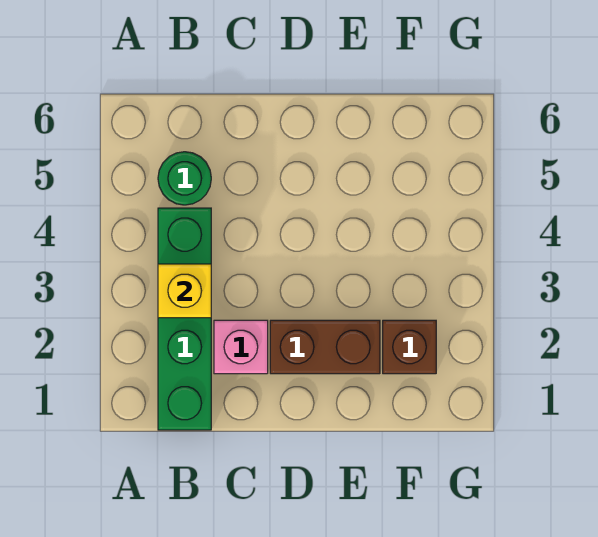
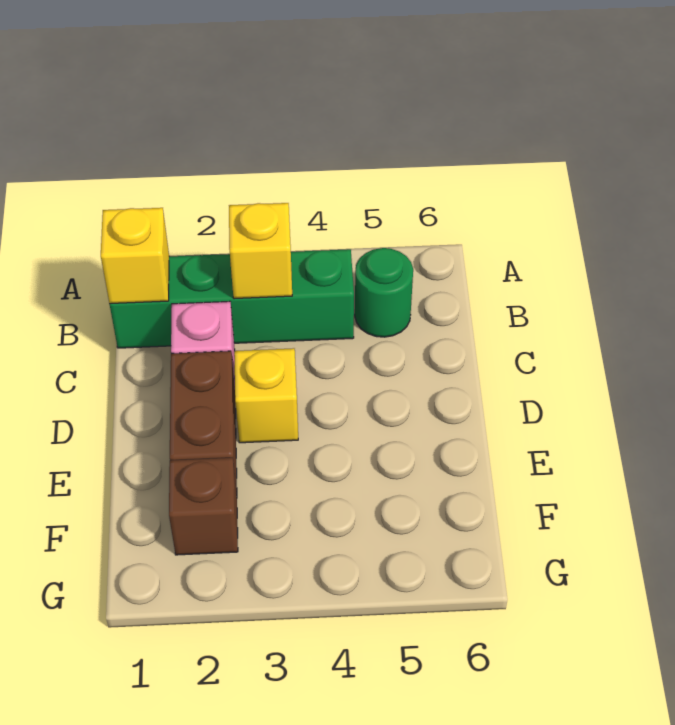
none -> yellow 1x1 brick [101,208,169,304]
none -> yellow 1x1 brick [234,348,298,443]

